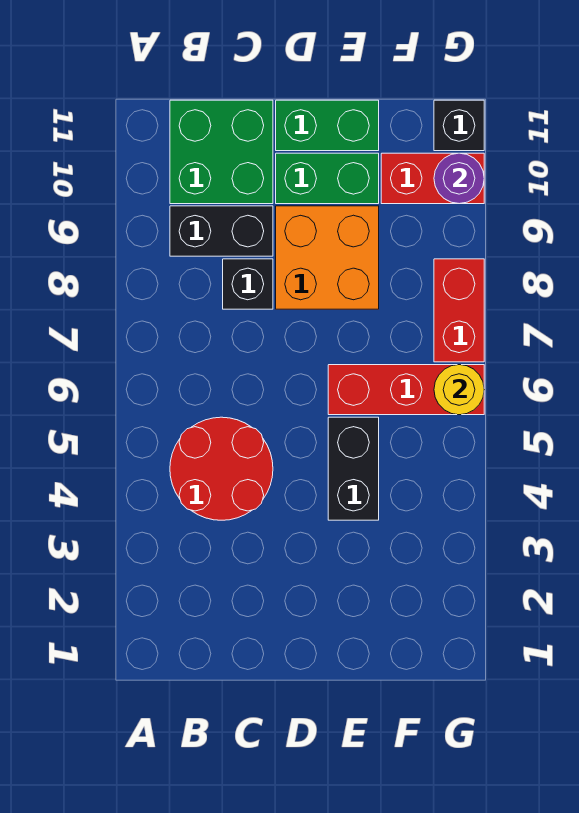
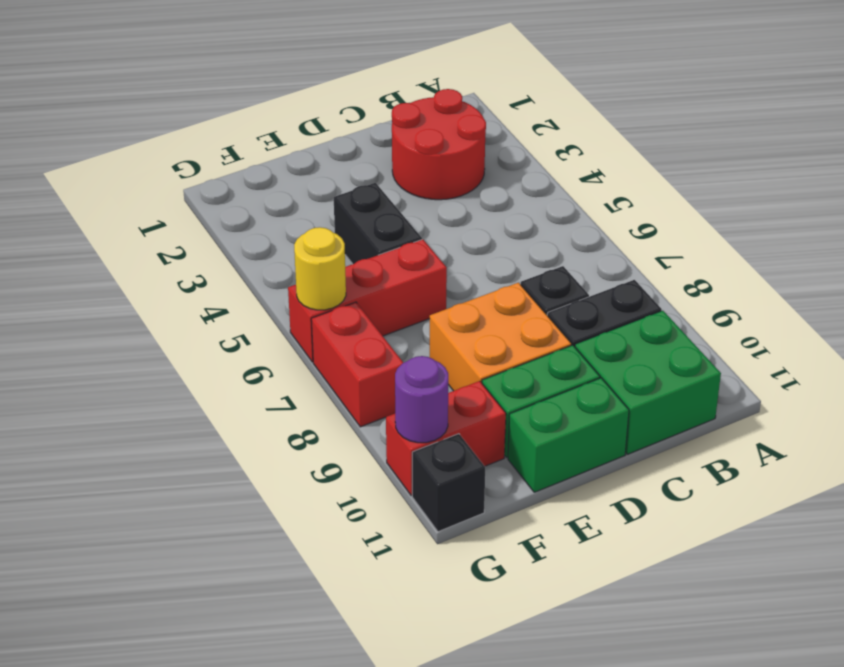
red 2x2 round brick [170,417,273,520] -> red 2x2 round brick moved to [392,89,486,200]

